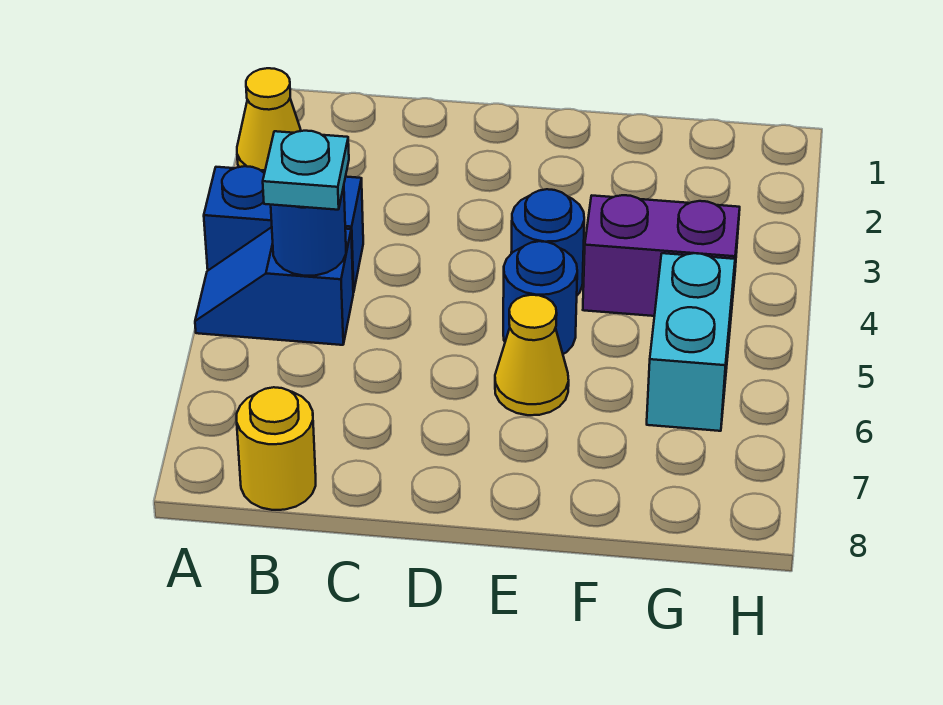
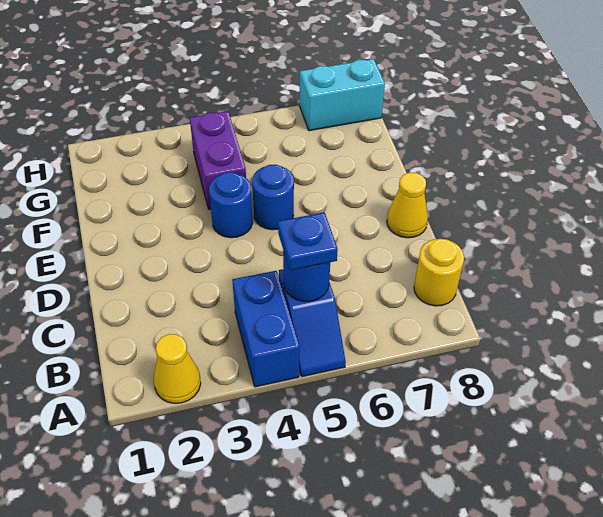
cyan 1x1 plate [263,131,349,210] -> blue 1x1 plate [278,212,338,270]
yellow 1x1 cone [495,295,569,415] -> yellow 1x1 cone moved to [387,173,428,238]
cyan 1x2 brick [647,253,735,431] -> cyan 1x2 brick moved to [299,59,385,131]

